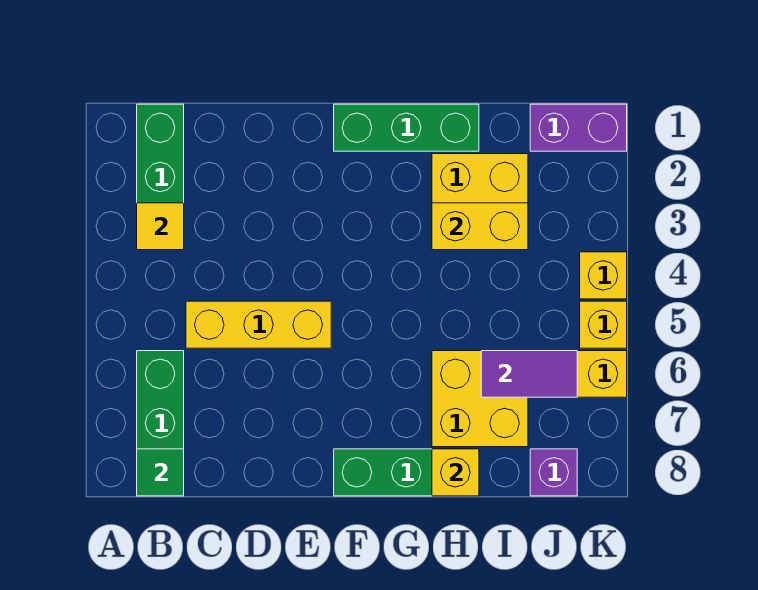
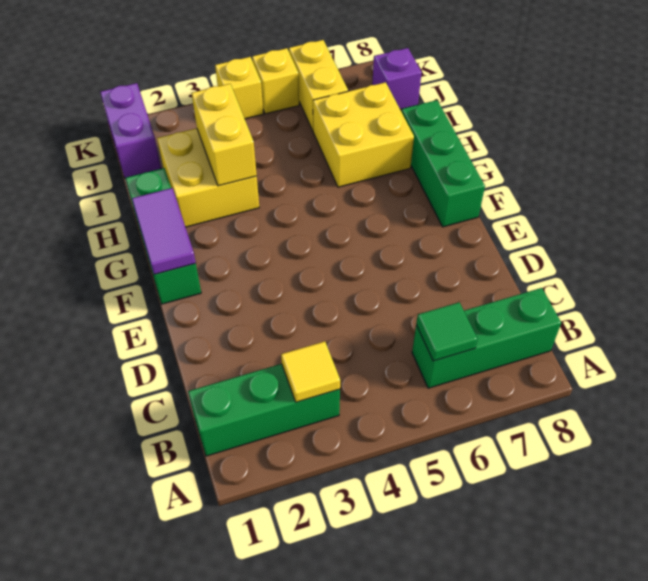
green 1x1 tile [137,449,184,496] -> green 1x1 tile moved to [416,302,478,361]
yellow 1x3 brick [186,301,331,348] -> none
yellow 1x1 brick [432,449,479,496] -> none
purple 1x2 tile [481,351,577,397] -> purple 1x2 tile moved to [132,188,196,274]

